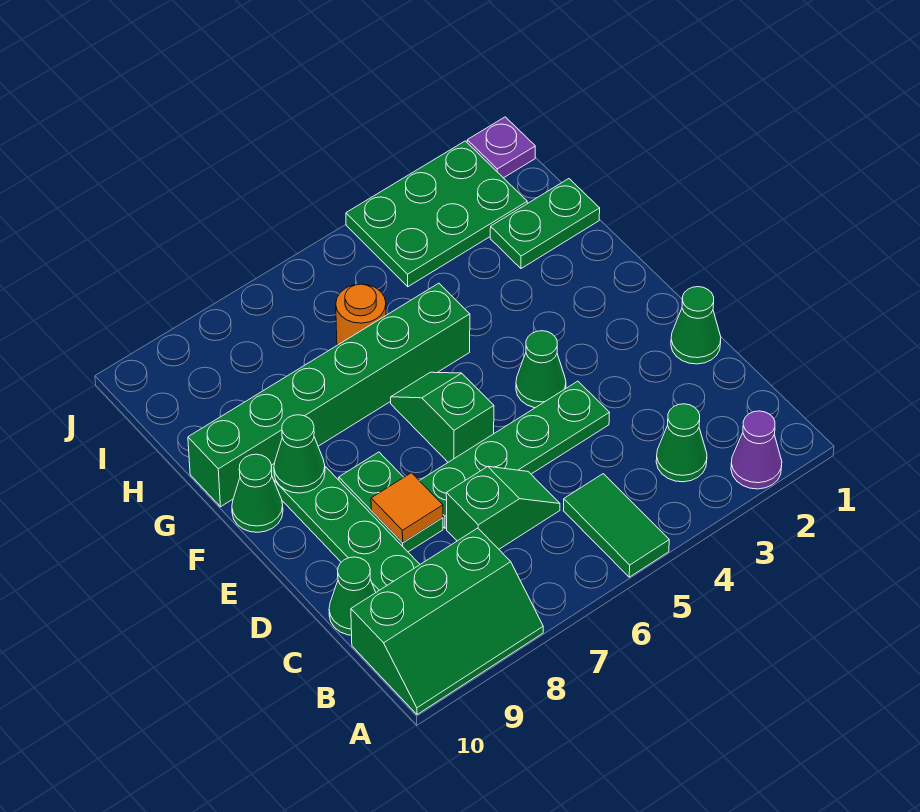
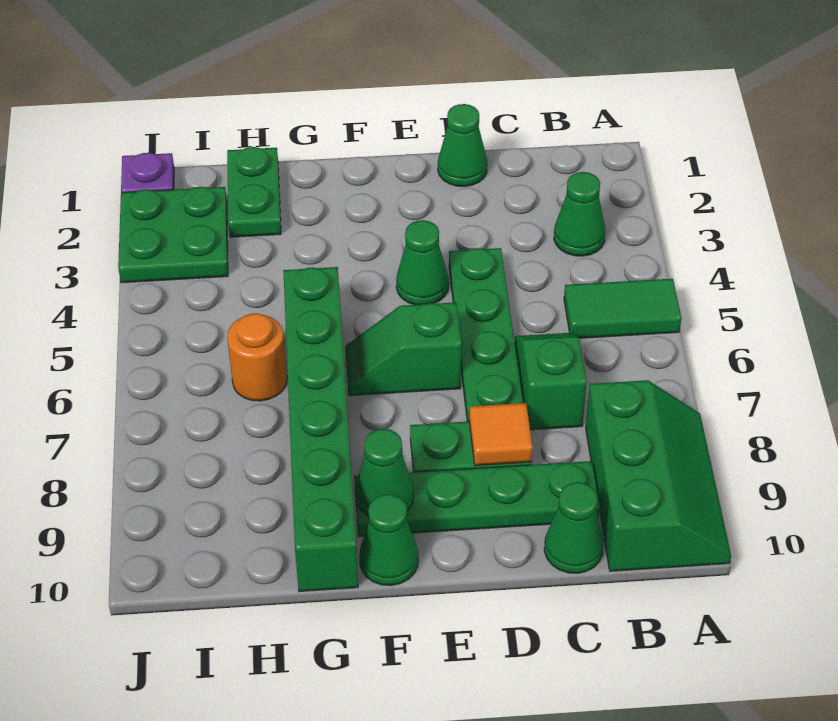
purple 1x1 cone [731,411,782,489] -> none
green 2x3 plate [346,141,527,287] -> green 2x2 plate [118,187,228,283]

